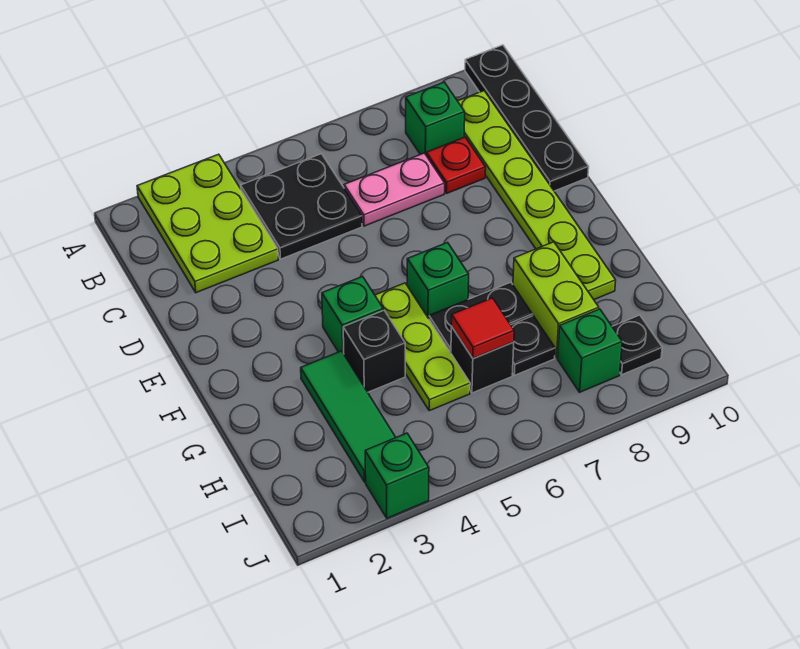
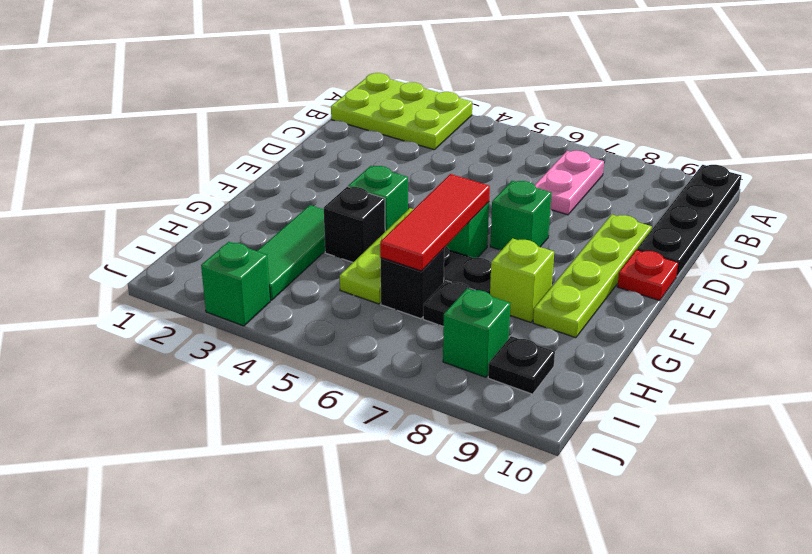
lime 2x3 plate [137,154,278,293] -> lime 2x3 plate turned to [331,73,472,150]
black 2x2 plate [241,154,362,259] -> none
green 1x1 brick [406,82,465,155] -> green 1x1 brick moved to [490,181,551,250]
lime 1x6 plate [458,91,616,299] -> lime 1x4 plate [533,215,652,338]
pink 1x2 plate [344,153,445,226] -> pink 1x2 plate turned to [535,151,604,215]
red 1x1 plate [426,137,486,194] -> red 1x1 plate moved to [617,250,678,301]
lime 1x2 brick [513,242,599,358] -> lime 1x1 brick [490,238,554,322]
red 1x1 tile [451,298,514,359] -> red 1x3 tile [380,174,490,271]

